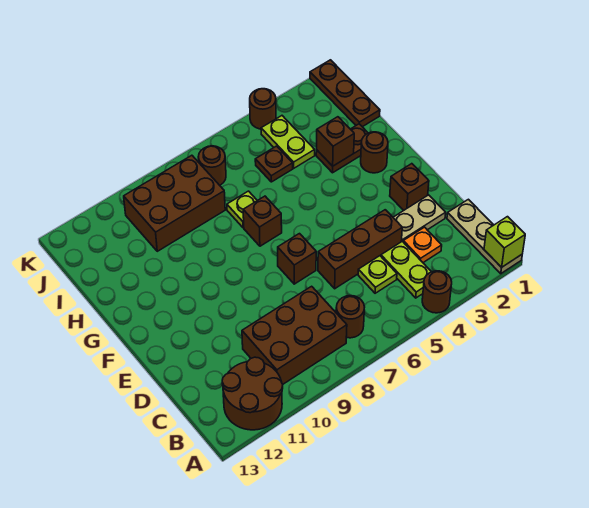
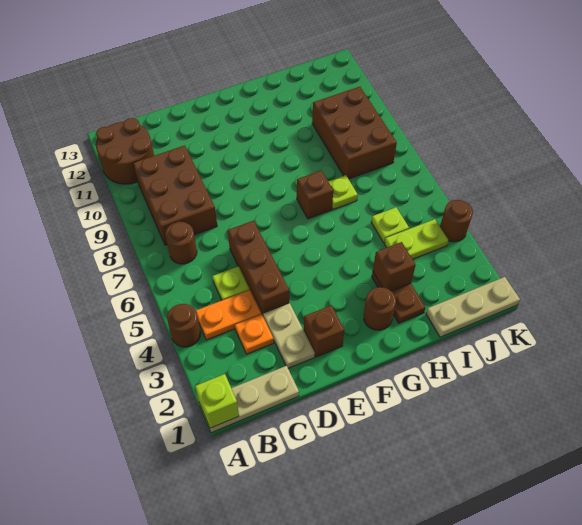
lime 1x2 plate [381,241,431,298] -> orange 1x2 plate [196,290,261,340]
brown 1x1 brick [278,234,316,284] -> none
brown 1x3 plate [310,60,380,127] -> tan 1x3 plate [426,277,520,337]
brown 1x1 plate [255,146,293,182] -> lime 1x1 plate [371,207,409,243]
brown 1x1 round brick [198,146,226,185] -> none

